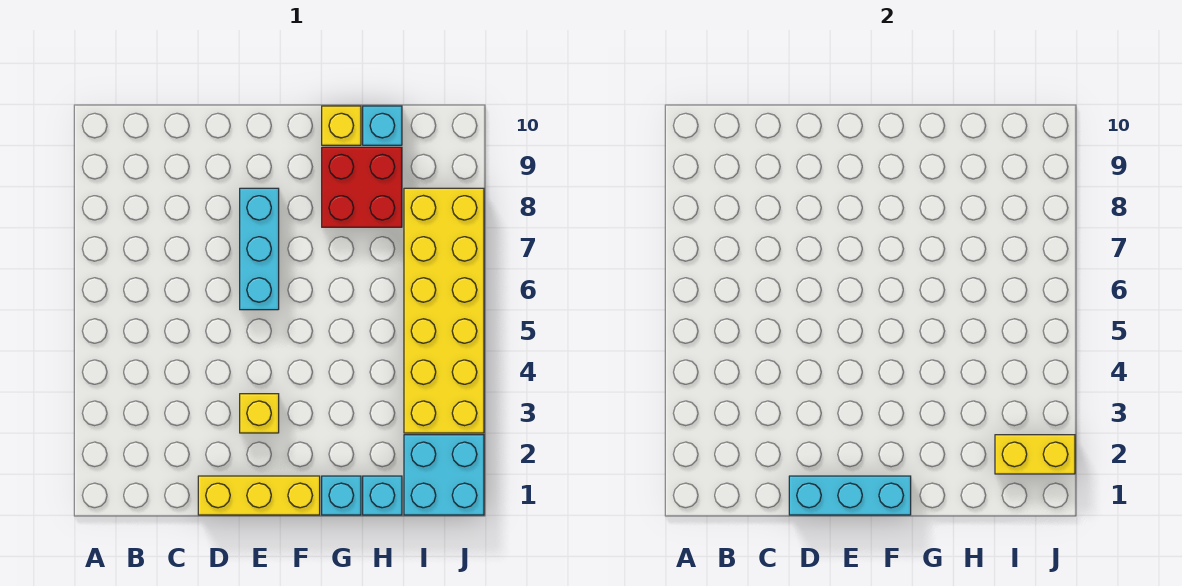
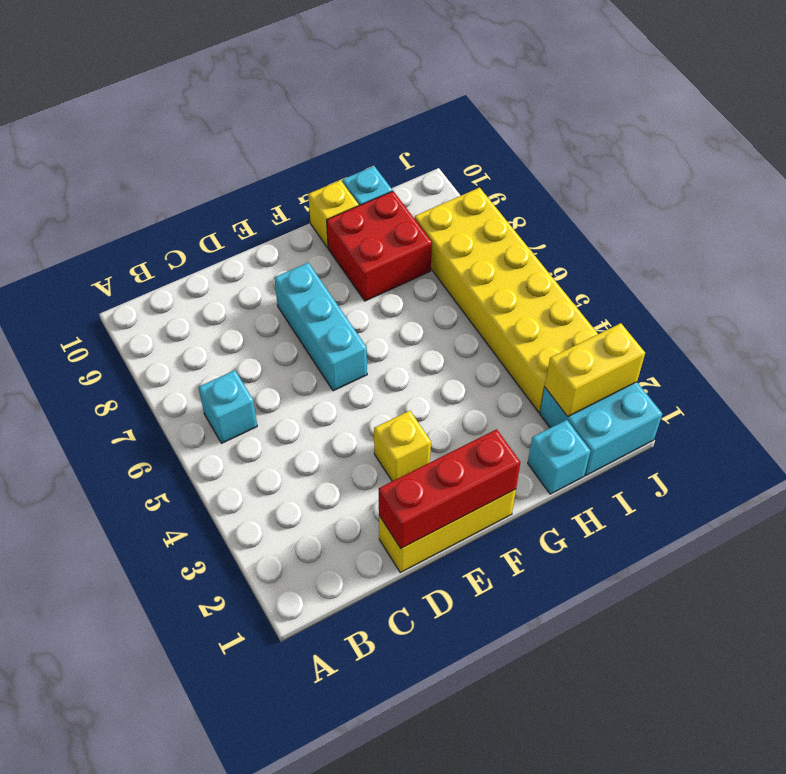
cyan 1x3 brick [789,476,911,515] -> red 1x3 brick [379,429,521,548]
cyan 1x1 brick [322,476,361,515] -> cyan 1x1 brick moved to [198,370,257,443]

